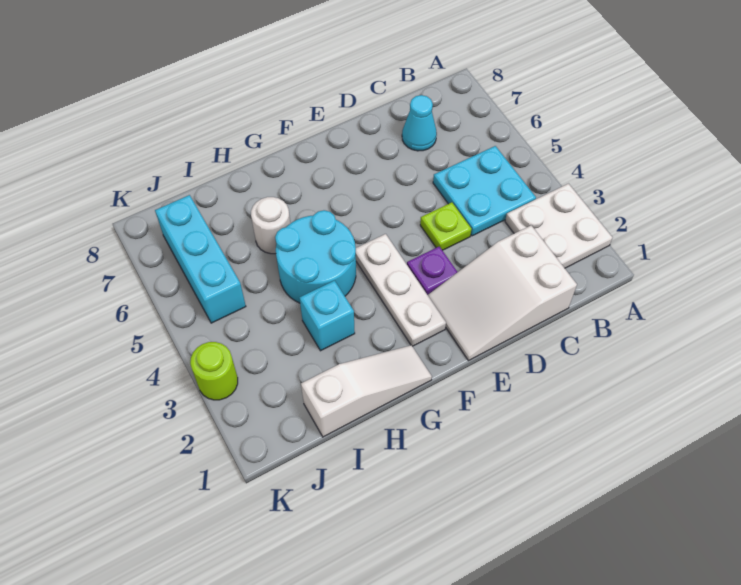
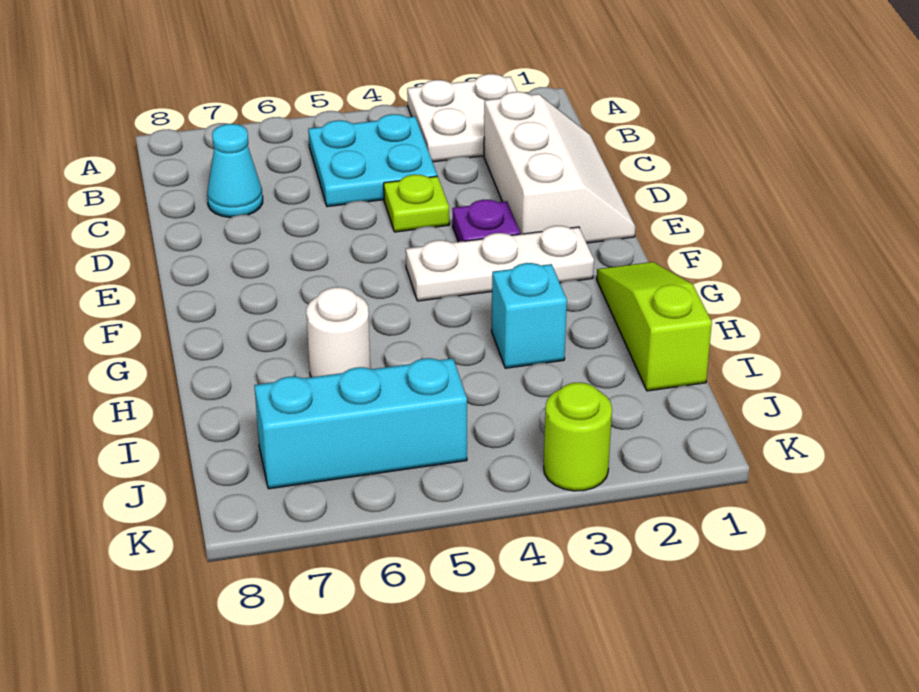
white 2x3 slope [428,225,577,360] -> white 2x3 slope turned to [484,92,635,243]
white 1x3 slope [301,345,432,437] -> lime 1x3 slope [597,262,712,391]
cyan 2x2 round brick [275,210,356,303] -> none

